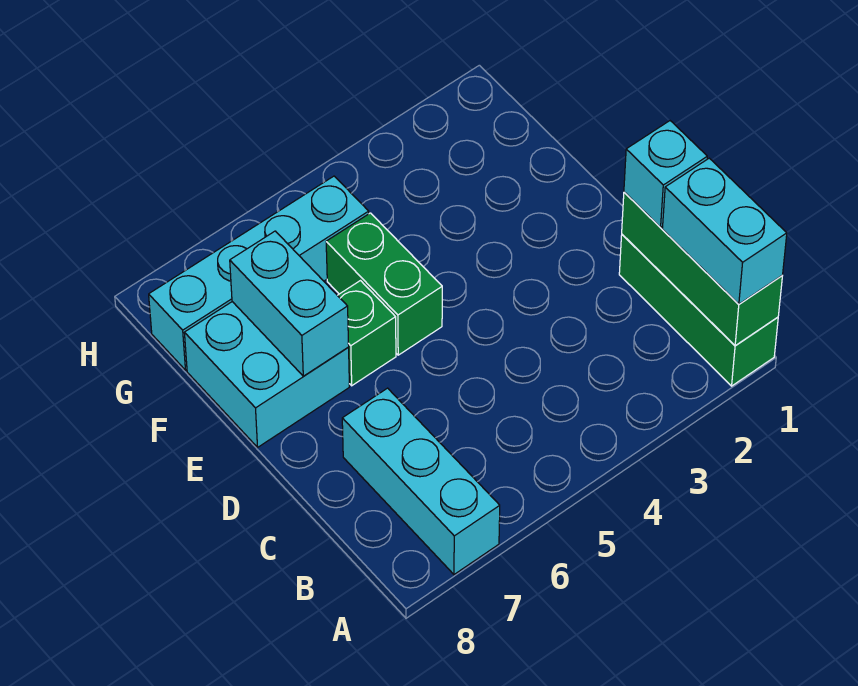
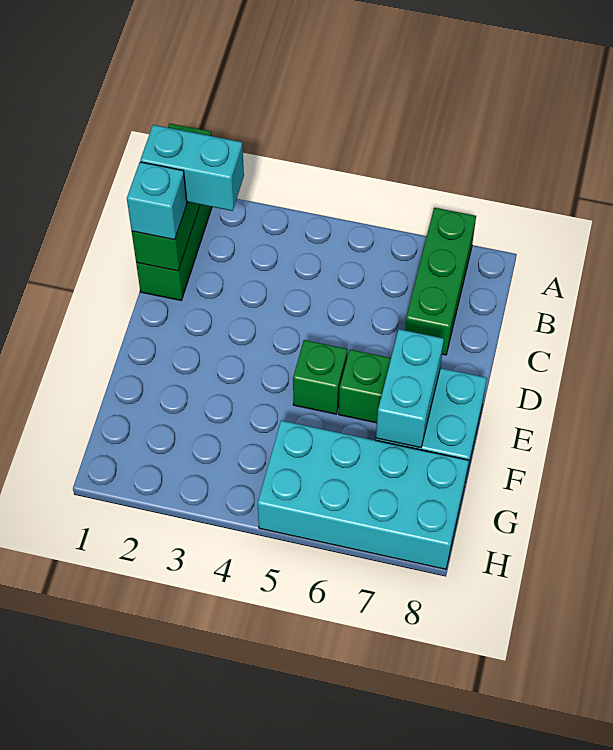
cyan 1x2 brick [662,158,787,304] -> cyan 1x2 brick turned to [140,125,244,211]
cyan 1x3 brick [342,388,500,574] -> green 1x3 brick [405,208,476,355]
green 1x2 brick [326,213,442,355] -> green 1x1 brick [293,340,347,414]
cyan 1x4 brick [149,176,369,370] -> cyan 2x4 brick [258,421,469,569]

